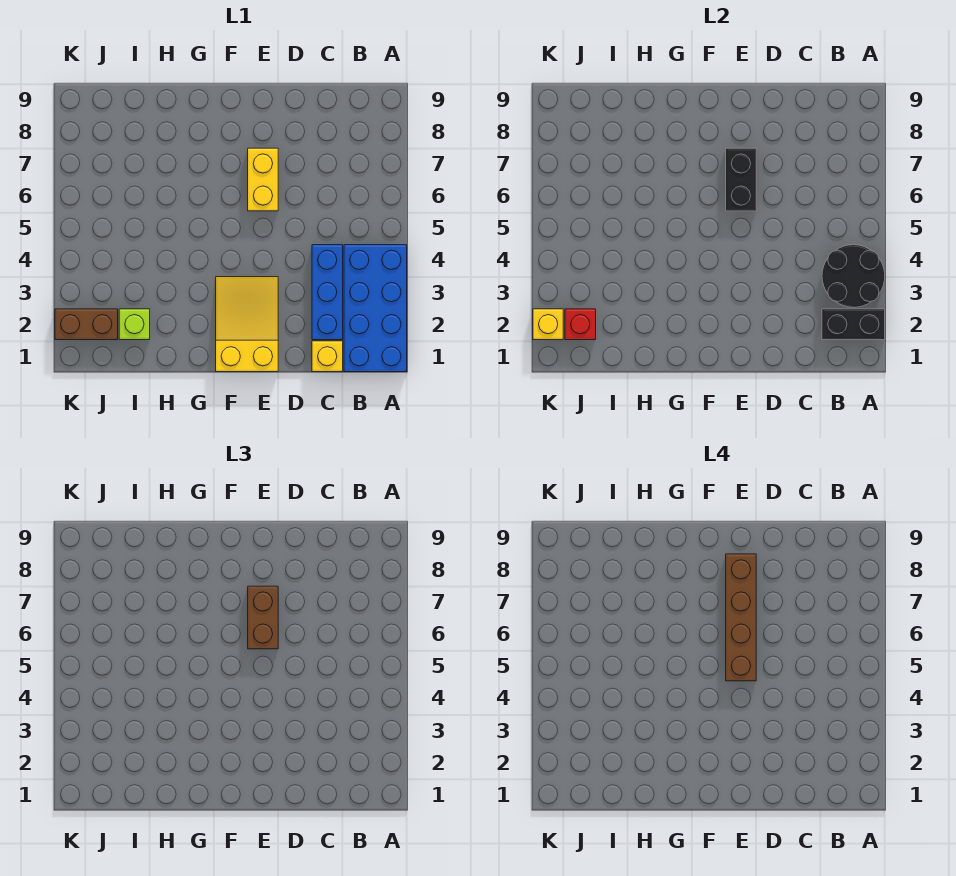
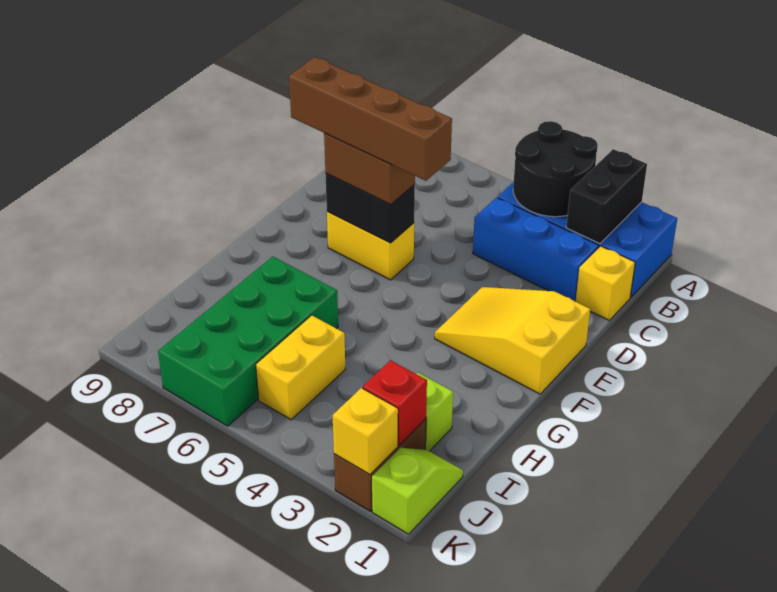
none -> green 2x4 brick [158,256,338,426]
none -> yellow 1x2 brick [256,315,345,420]
none -> lime 1x2 slope [372,448,463,534]

